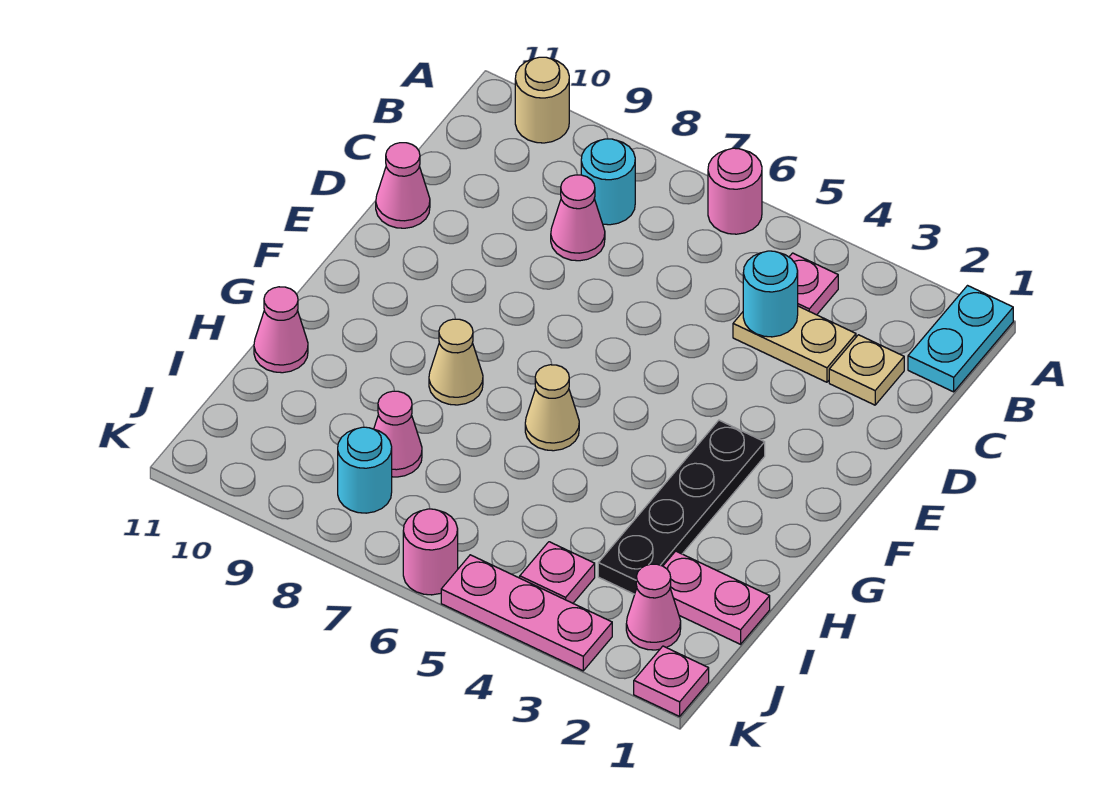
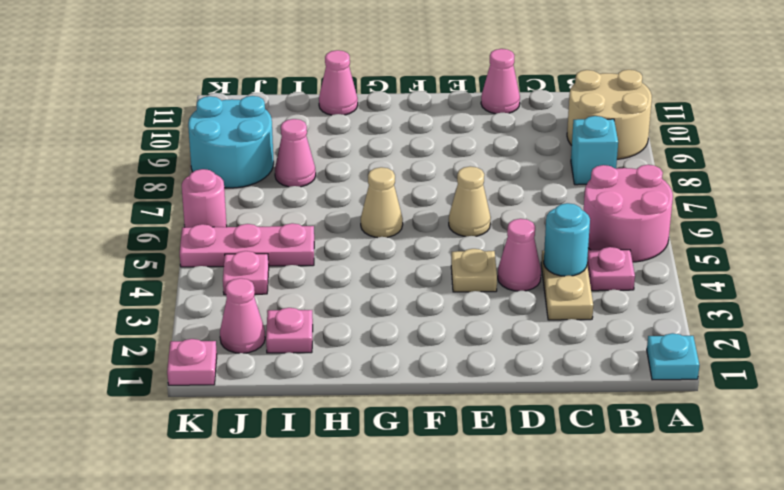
cyan 1x2 plate [908,286,1013,392] -> cyan 1x1 plate [647,333,699,380]
pink 1x1 round brick [708,148,762,234] -> pink 2x2 round brick [584,165,673,262]
tan 1x1 round brick [515,57,569,143] -> tan 2x2 round brick [567,70,652,159]
cyan 1x1 round brick [581,139,635,225] -> cyan 1x1 brick [571,116,618,185]
tan 1x1 plate [829,335,904,405] -> tan 1x1 plate moved to [451,249,497,292]
pink 1x1 cone [551,175,605,261] -> pink 1x1 cone moved to [498,219,541,291]
black 1x4 plate [598,420,765,594] -> none
tan 1x1 cone [429,319,483,405] -> tan 1x1 cone moved to [449,166,491,237]
pink 1x2 plate [663,551,770,644] -> pink 1x1 plate [266,308,313,353]
cyan 1x1 round brick [338,427,392,513] -> cyan 2x2 round brick [188,96,274,188]
pink 1x3 plate [441,555,612,671] -> pink 1x3 plate turned to [180,223,314,267]

